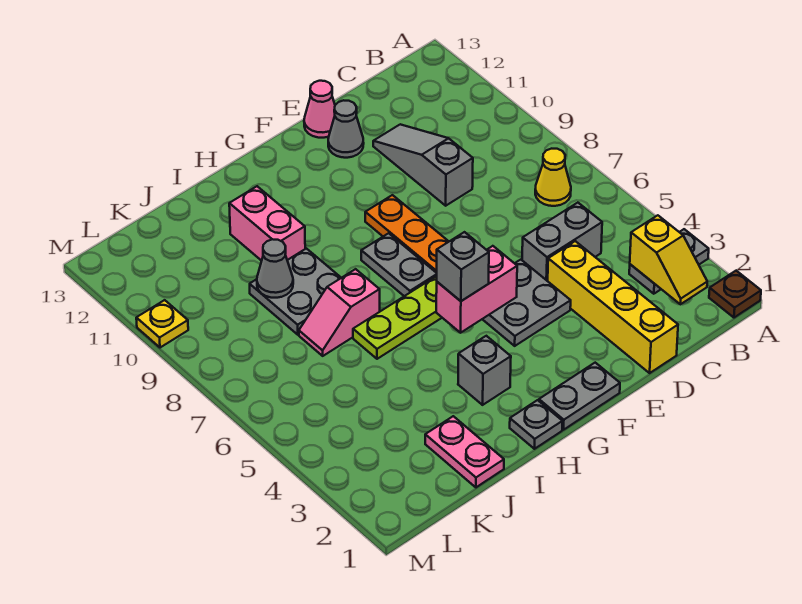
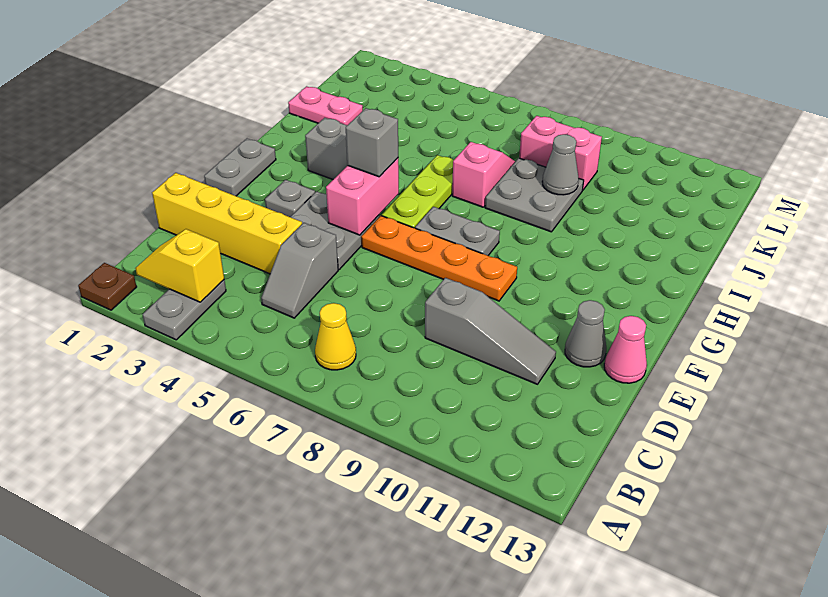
grey 1x2 brick [522,203,602,281] -> grey 1x2 slope [261,223,338,318]
grey 1x1 plate [510,400,562,449] -> grey 1x1 plate moved to [265,180,315,217]
pink 1x2 brick [229,186,305,261] -> pink 1x2 brick moved to [519,116,602,190]
yellow 1x1 plate [136,300,188,348] -> none

